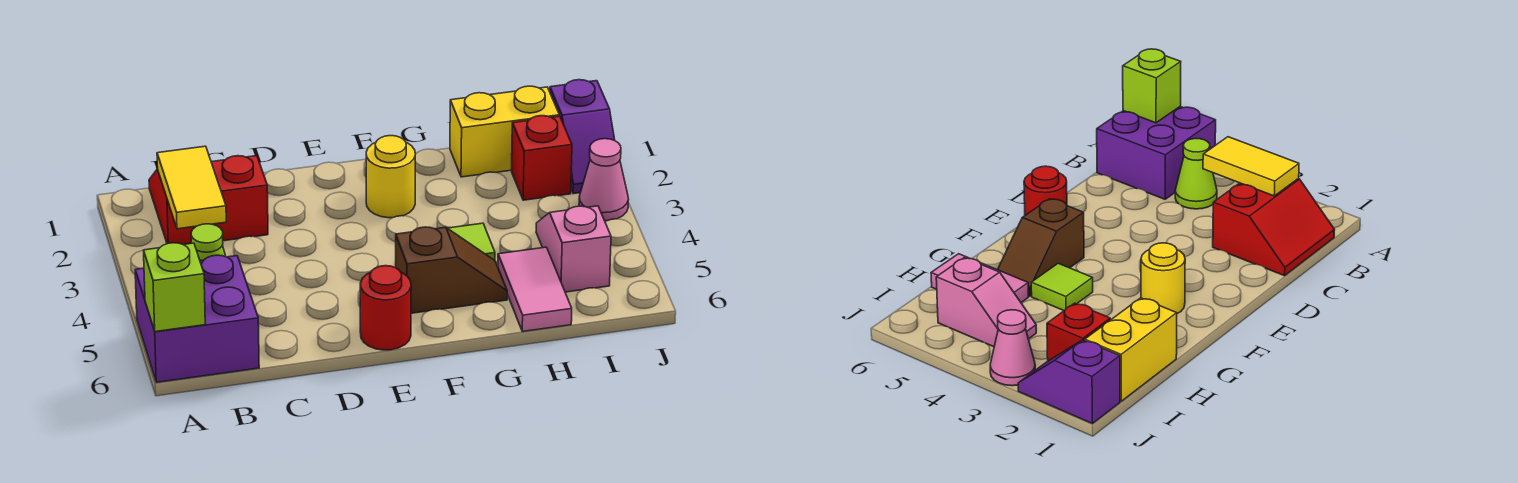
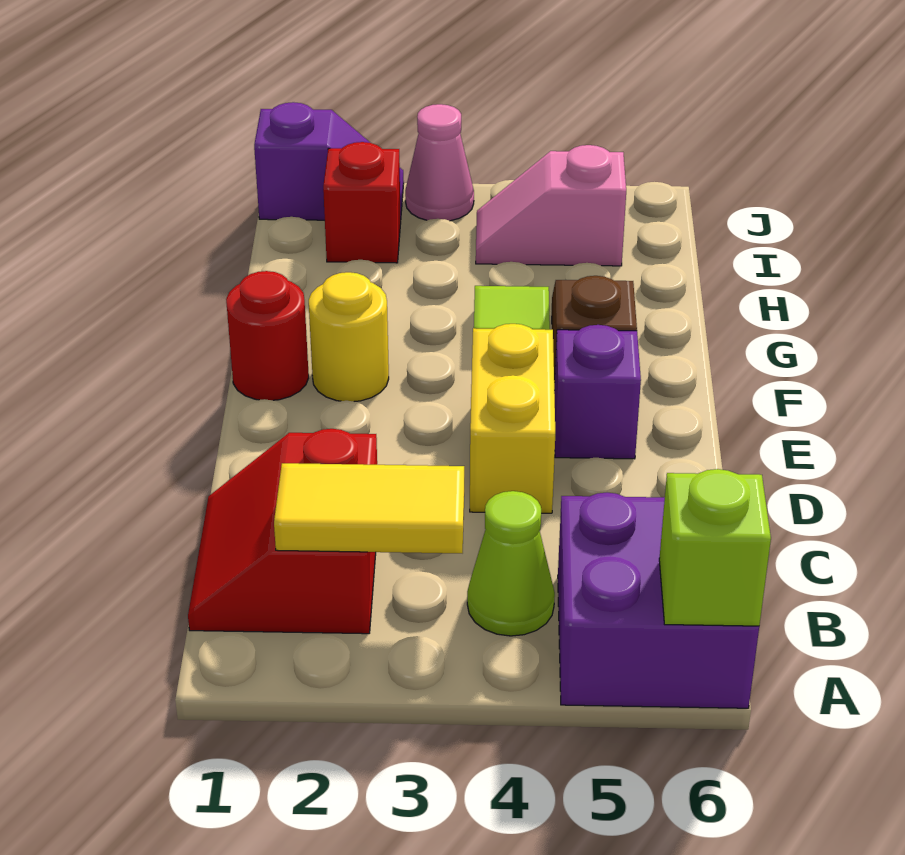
none -> purple 1x1 brick [554,325,641,459]
red 1x1 round brick [360,266,411,350] -> red 1x1 round brick moved to [226,271,309,400]
yellow 1x2 brick [450,86,559,177] -> yellow 1x2 brick moved to [470,324,555,513]
pink 1x2 tile [498,247,572,332] -> none

